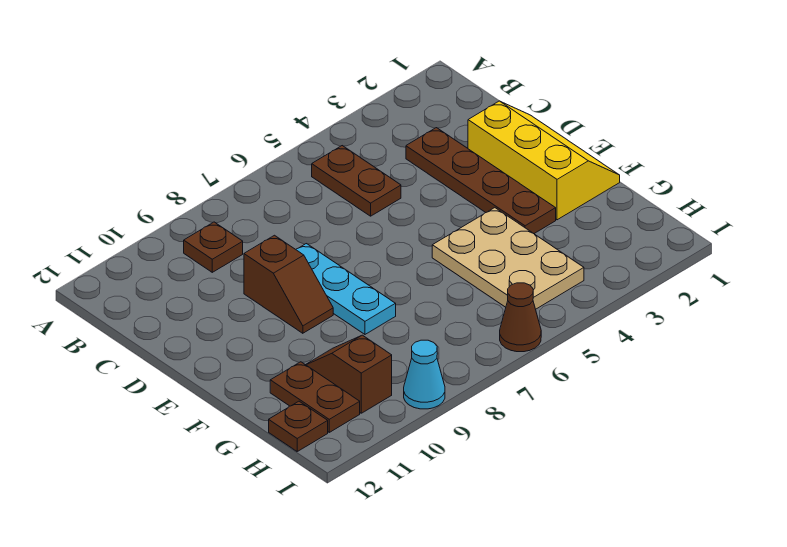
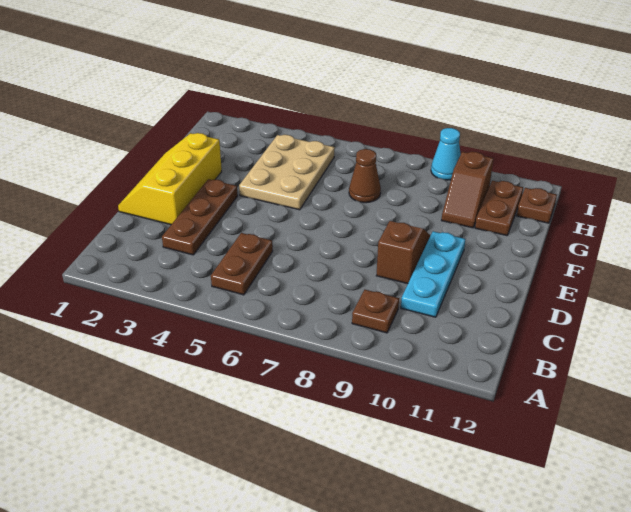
brown 1x4 plate [406,128,556,234] -> brown 1x3 plate [162,179,238,255]
cyan 1x3 plate [296,244,396,334] -> cyan 1x3 plate moved to [401,231,466,317]
brown 1x1 cone [500,283,541,352] -> brown 1x1 cone moved to [349,149,381,203]

